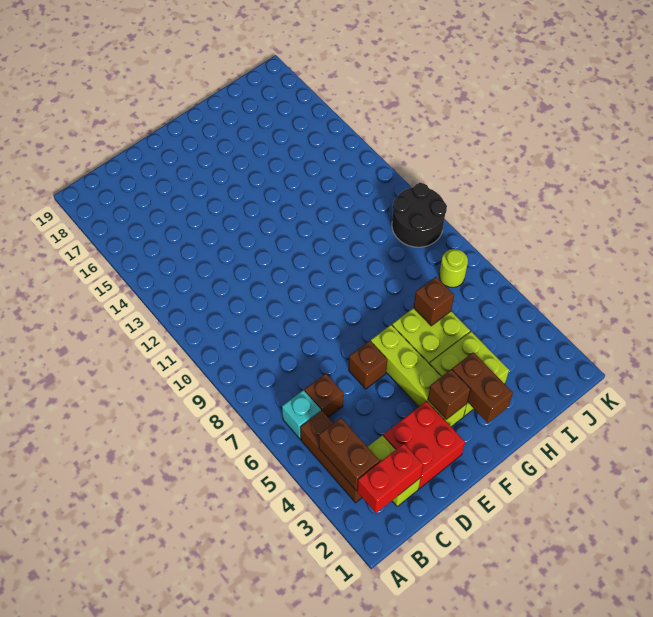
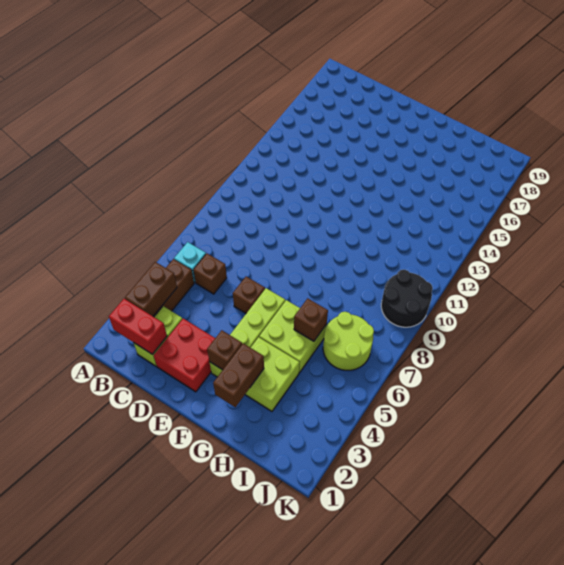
lime 1x1 round brick [439,249,468,288] -> lime 2x2 round brick [323,312,374,370]

